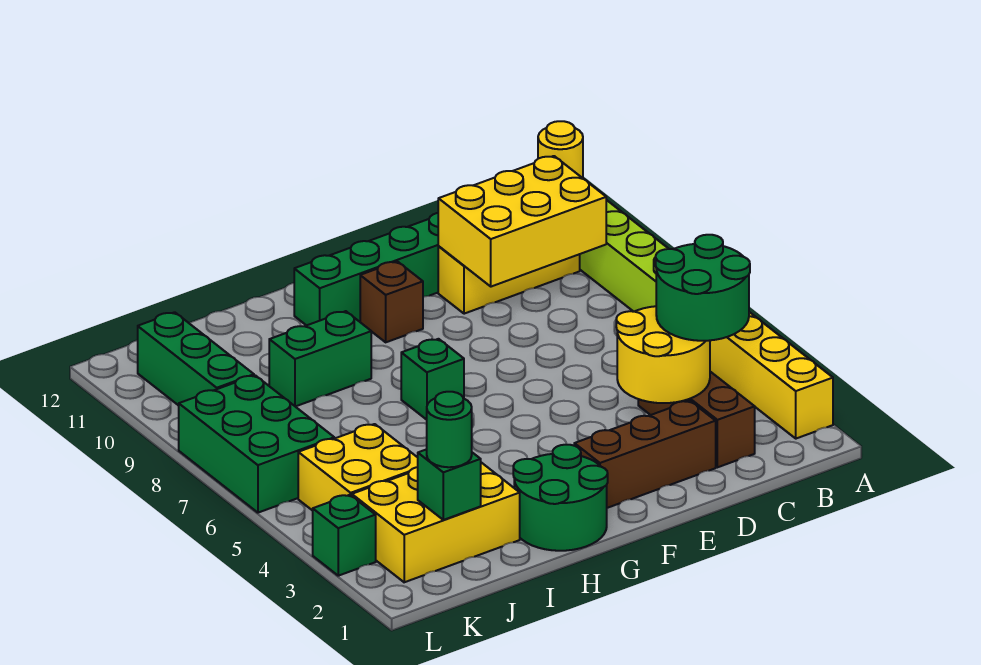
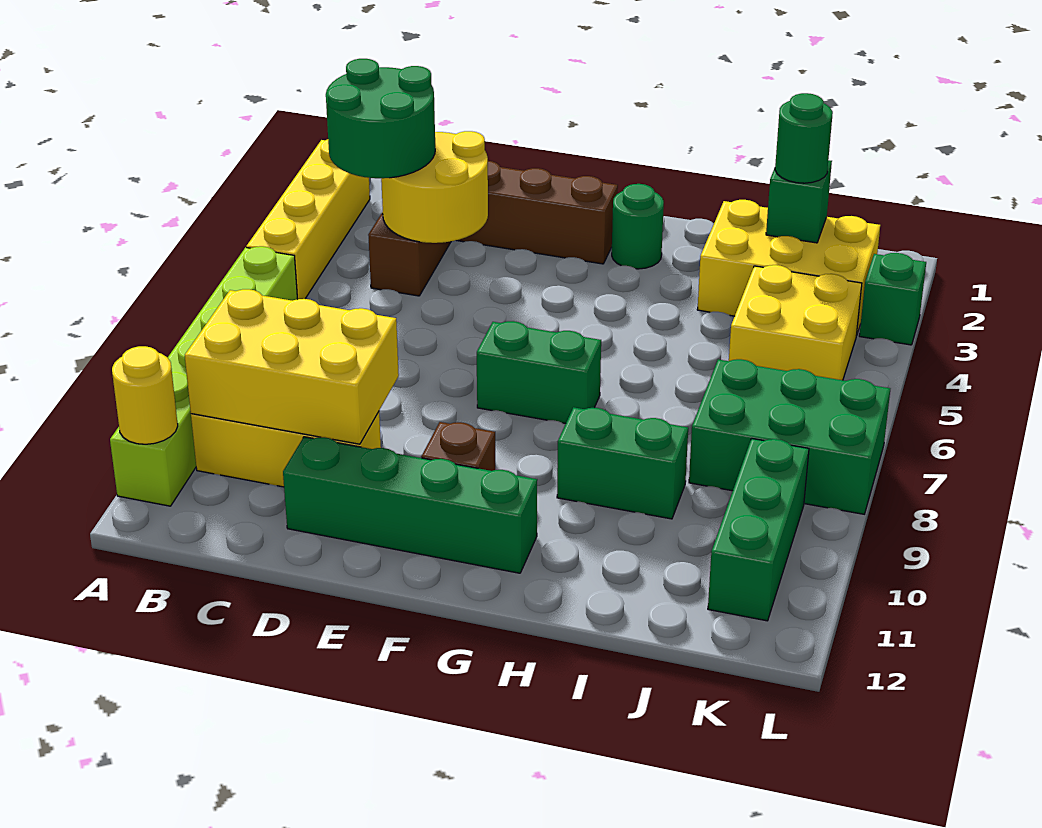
green 2x2 round brick [513,445,608,551] -> green 1x1 round brick [612,184,664,269]
green 1x1 brick [401,339,464,420] -> green 1x2 brick [477,321,601,423]
green 2x3 brick [179,375,334,513] -> green 2x3 brick turned to [689,359,890,514]

